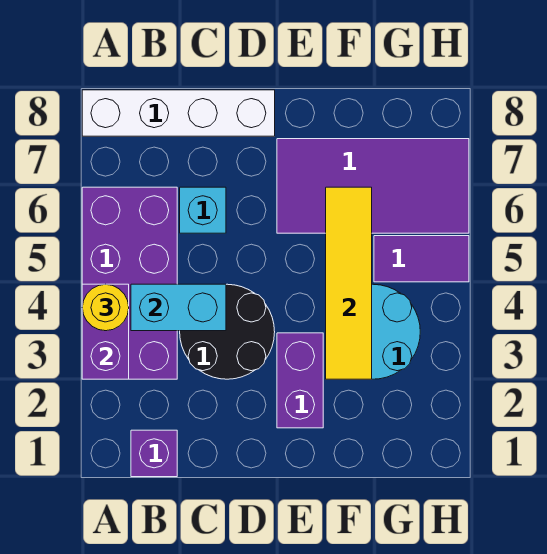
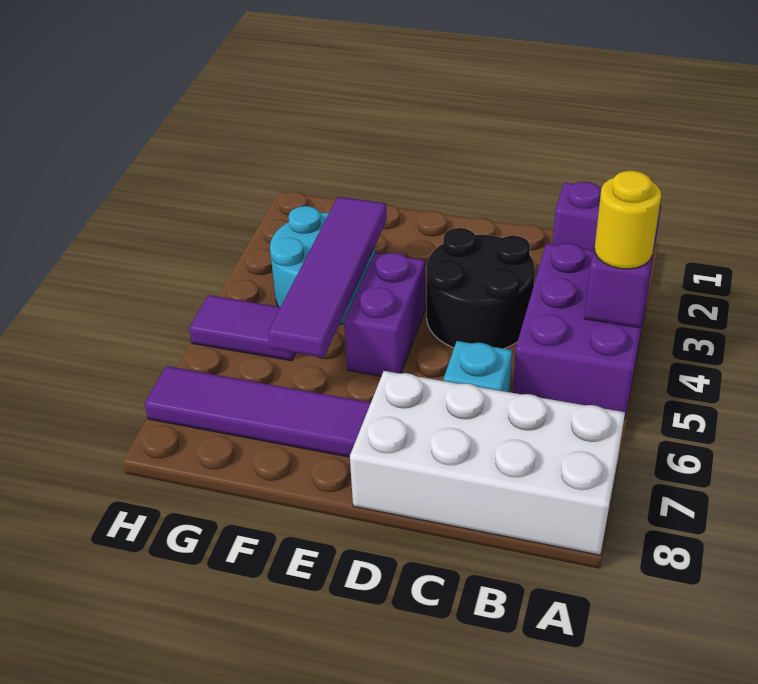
purple 2x4 brick [82,187,177,379] -> purple 2x3 brick [513,243,652,418]
white 1x4 brick [82,90,275,136] -> white 2x4 brick [350,371,625,555]
cyan 1x2 brick [131,284,226,331] -> none
purple 1x2 brick [277,333,323,428] -> purple 1x2 brick moved to [344,253,425,376]
purple 2x4 tile [277,139,469,233] -> purple 1x4 tile [145,366,371,457]
yellow 1x4 tile [326,187,372,379] -> purple 1x4 tile [268,197,387,358]

